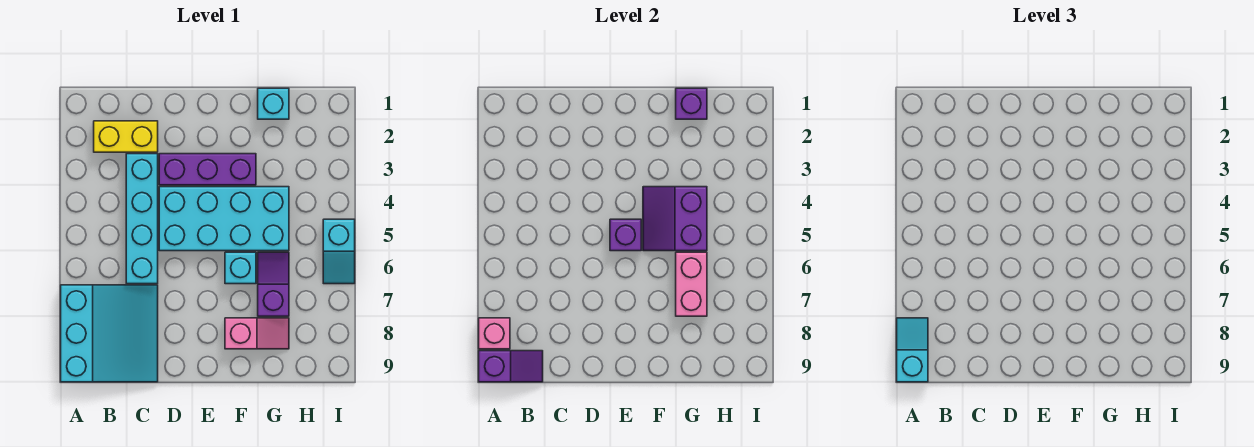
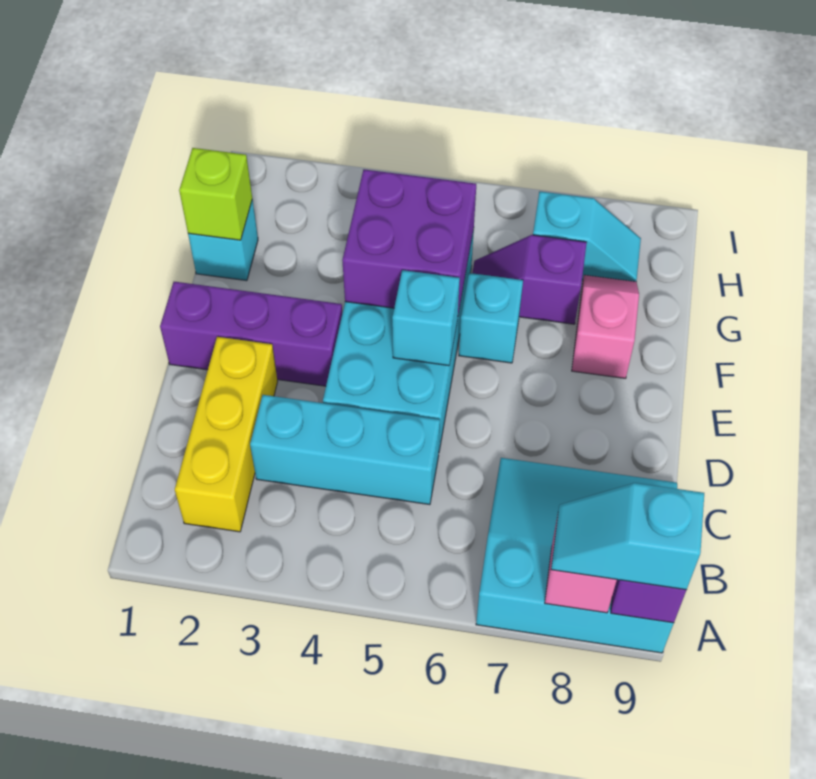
yellow 1x2 brick [94,121,158,152] -> yellow 1x3 brick [175,337,277,532]
cyan 1x4 brick [126,154,158,284] -> cyan 1x3 brick [250,395,440,505]
purple 1x3 brick [159,154,256,185] -> purple 1x3 brick turned to [160,282,342,386]
purple 1x1 brick [610,219,641,251] -> cyan 1x1 brick [392,270,460,366]
purple 2x2 slope [643,187,707,251] -> purple 2x2 brick [342,169,476,314]
purple 1x1 brick [676,88,707,119] -> lime 1x1 brick [179,148,252,240]
pink 1x2 brick [676,252,707,316] -> none
cyan 1x2 slope [323,219,355,284] -> cyan 1x2 slope moved to [533,191,641,282]

